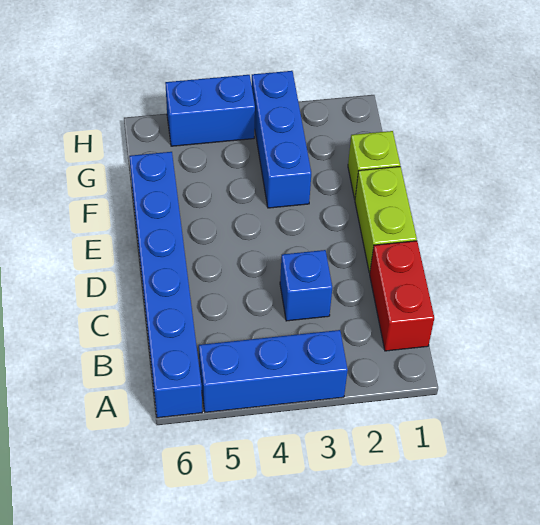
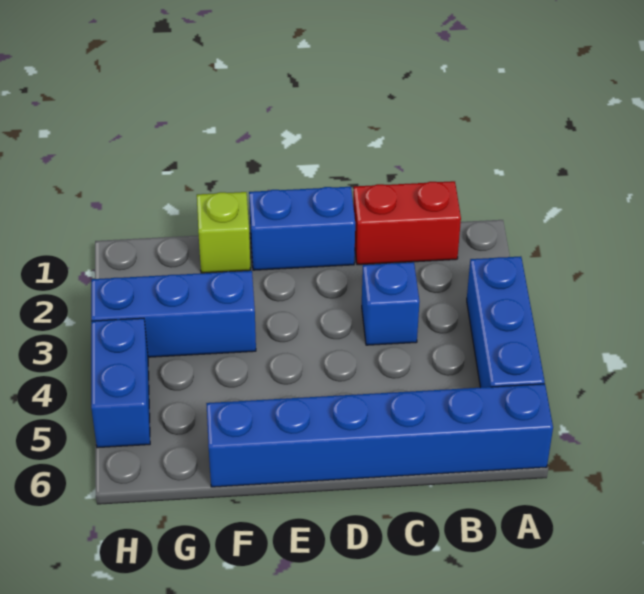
lime 1x2 brick [355,166,417,273] -> blue 1x2 brick [249,187,355,270]

